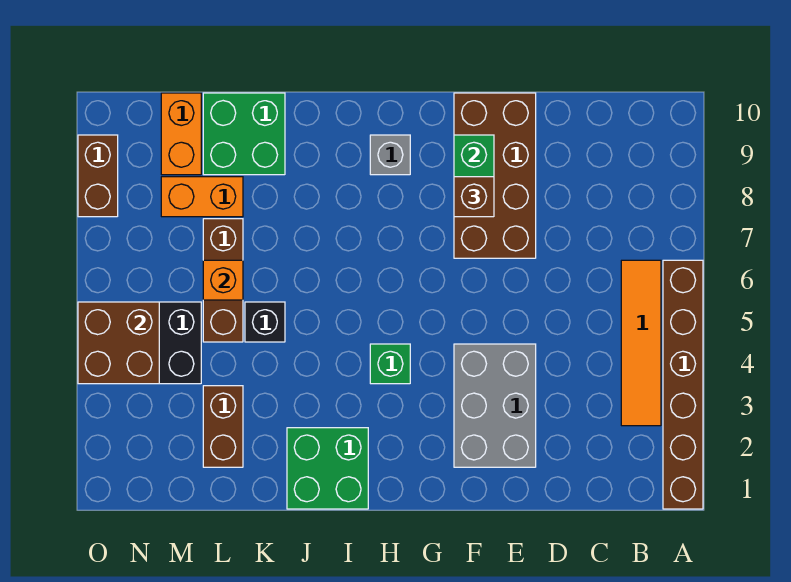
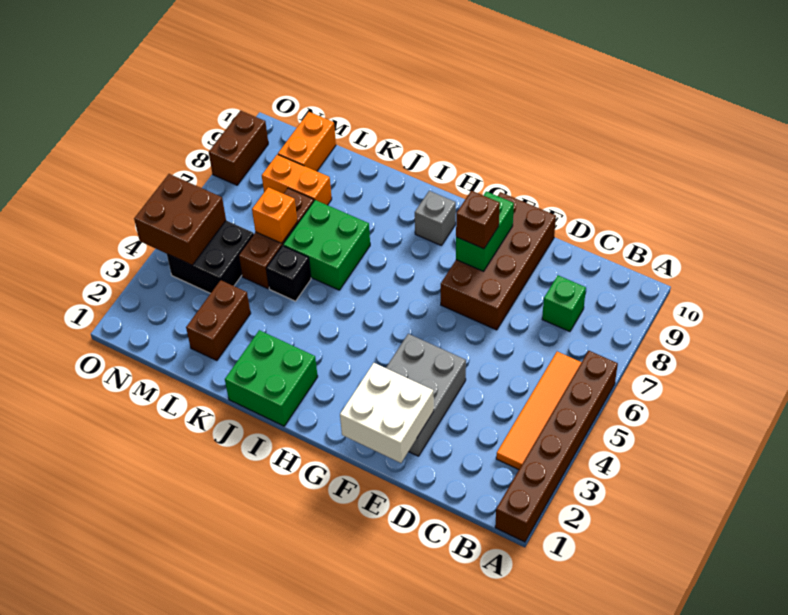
none -> white 2x2 brick [340,363,434,463]
green 1x1 brick [370,344,410,384] -> green 1x1 brick moved to [542,275,586,332]
green 2x2 brick [203,93,285,175] -> green 2x2 brick moved to [283,200,370,290]

